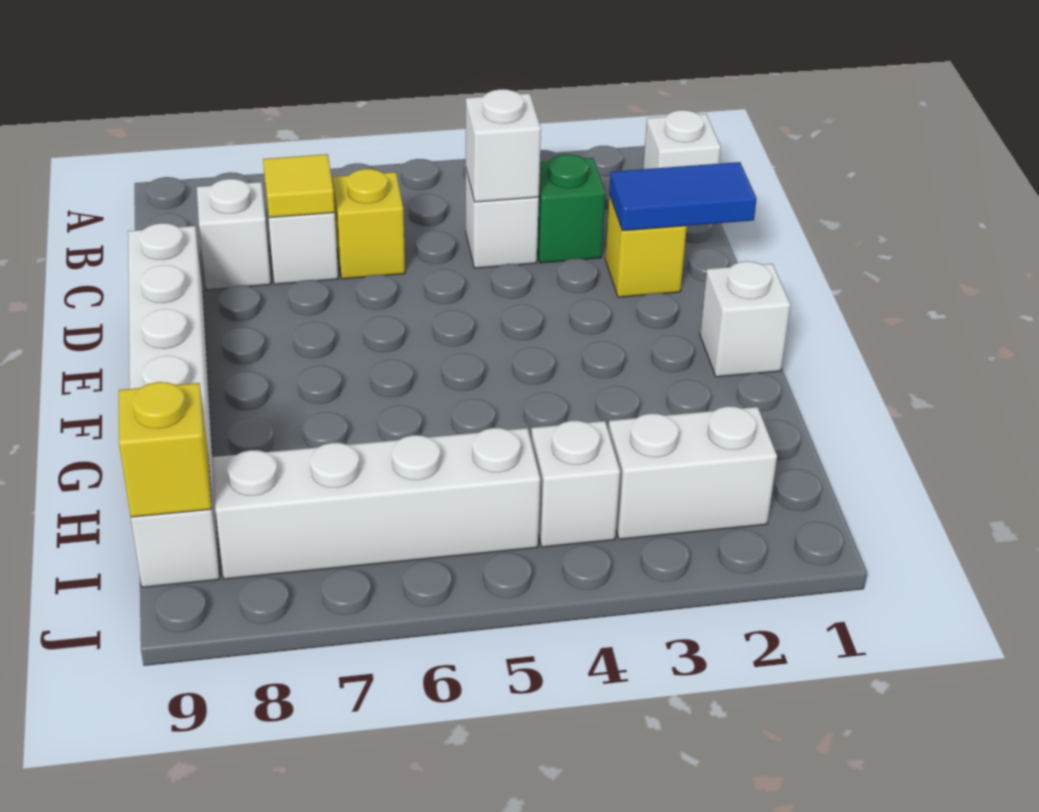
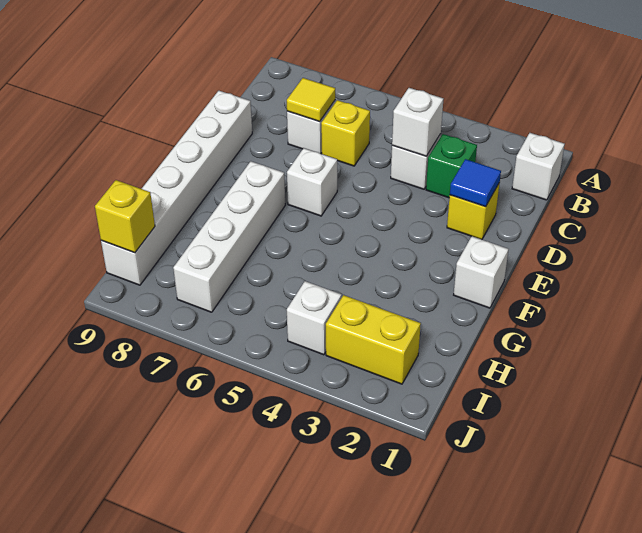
white 1x1 brick [197,179,271,290] -> white 1x1 brick moved to [287,148,337,216]
blue 1x2 tile [609,162,757,231] -> blue 1x1 tile [450,159,501,207]
white 1x2 brick [608,406,777,539] -> yellow 1x2 brick [326,295,421,384]
white 1x4 brick [212,428,540,579] -> white 1x4 brick turned to [173,161,285,312]

